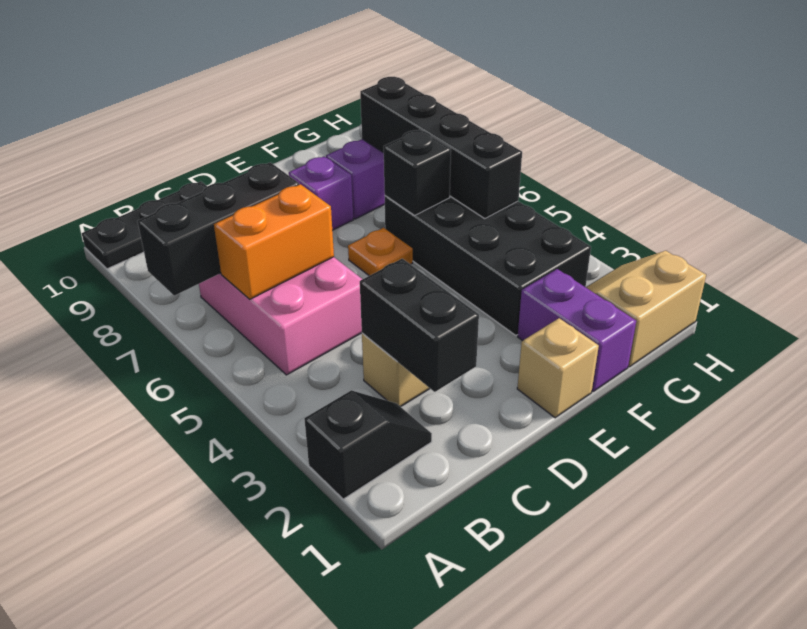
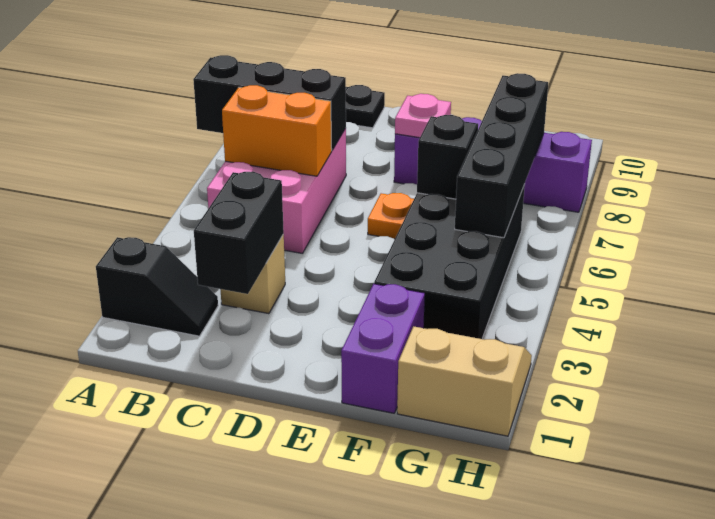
tan 1x1 brick [517,318,599,418] -> none
none -> pink 1x1 plate [395,94,451,138]

